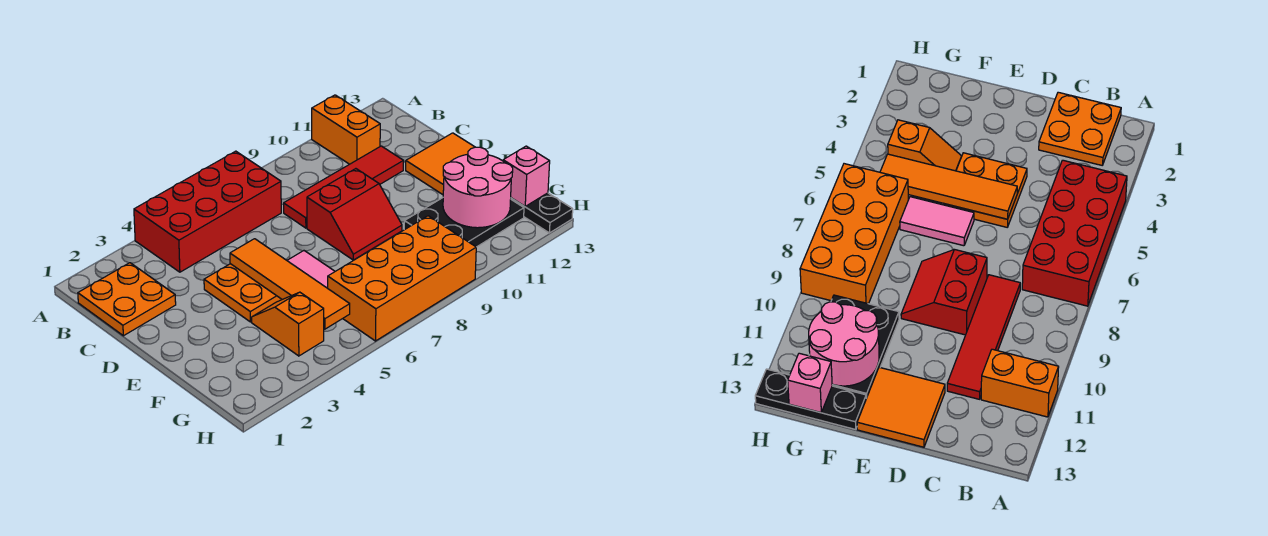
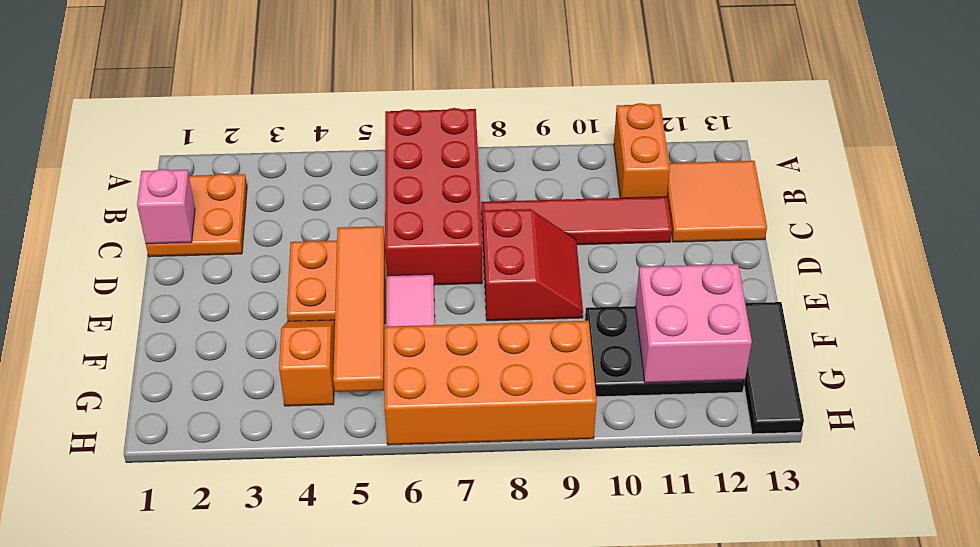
red 2x4 brick [134,151,281,272] -> red 2x4 brick turned to [385,108,482,285]
red 2x2 slope [307,169,402,260] -> red 2x2 slope turned to [483,209,583,321]
orange 2x2 tile [406,133,475,195] -> orange 2x2 tile moved to [667,161,767,242]
pink 2x2 round brick [443,147,513,228] -> pink 2x2 brick [636,264,752,383]
black 1x3 plate [511,193,573,233] -> black 1x3 tile [744,302,804,434]
pink 1x1 brick [503,146,550,206] -> pink 1x1 brick moved to [137,169,195,244]

